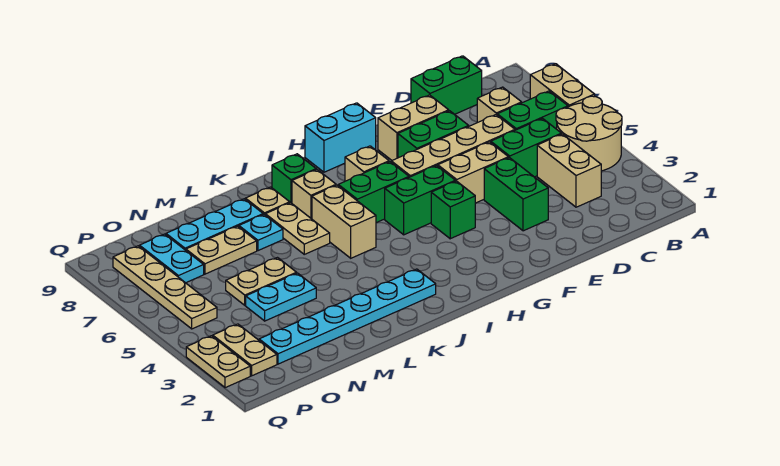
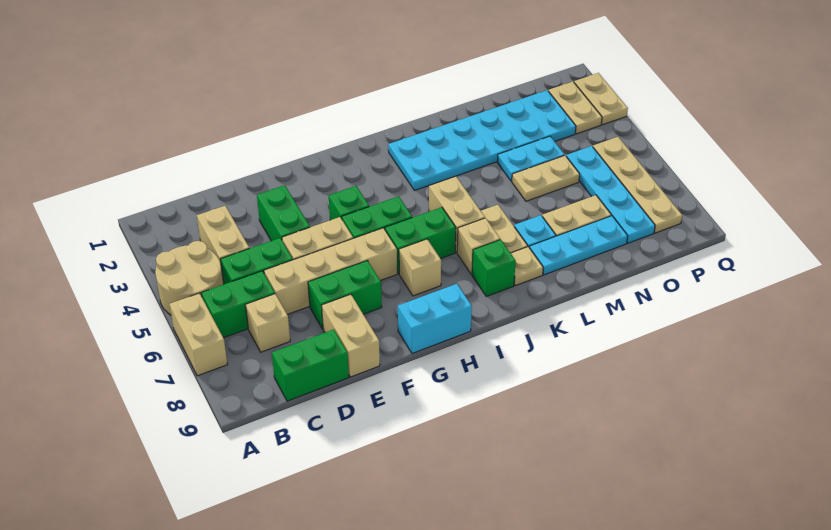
tan 1x2 brick [378,95,449,160] -> tan 1x2 brick turned to [322,294,380,377]
cyan 1x6 plate [259,269,436,364] -> cyan 2x6 plate [388,90,576,190]
cyan 1x2 plate [140,234,204,283] -> cyan 1x4 plate [566,146,655,243]

